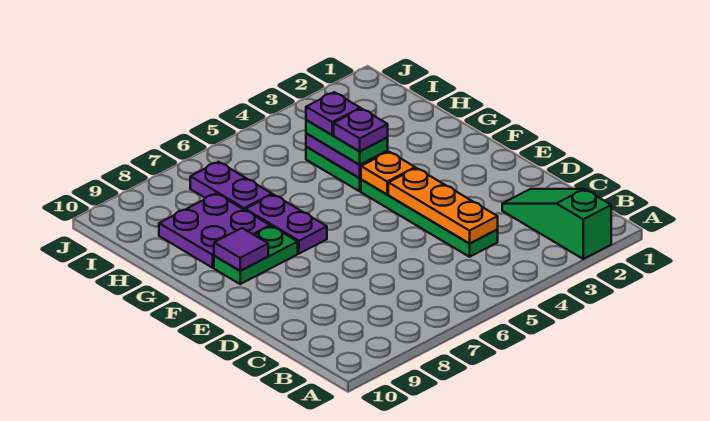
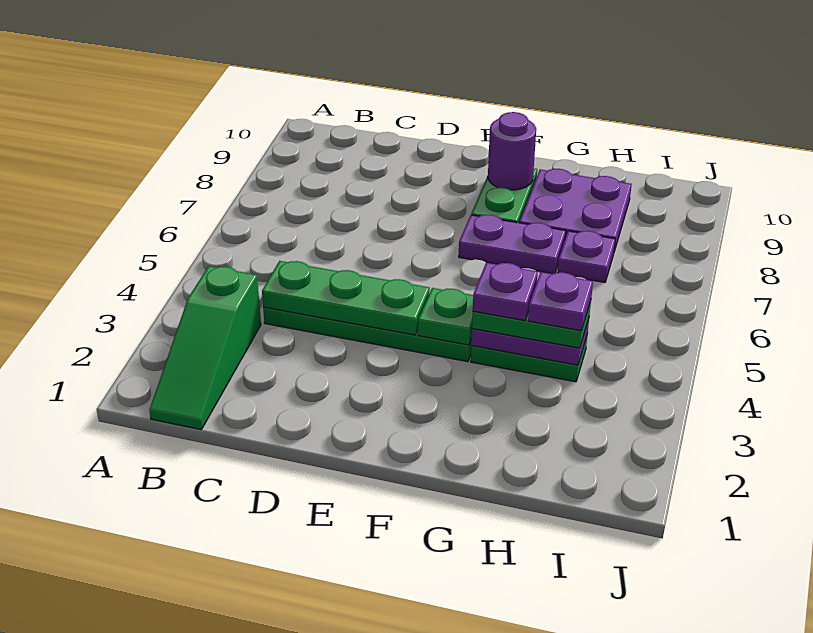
green 1x3 slope [502,189,611,259] -> green 1x3 slope turned to [149,266,261,430]
orange 1x3 plate [388,168,498,243] -> green 1x3 plate [262,261,430,335]
orange 1x1 plate [361,152,415,194] -> green 1x1 plate [418,288,473,345]
purple 1x1 tile [214,228,268,271] -> purple 1x1 round brick [488,112,536,190]
purple 1x2 plate [190,162,272,210] -> purple 1x1 plate [558,231,615,282]

